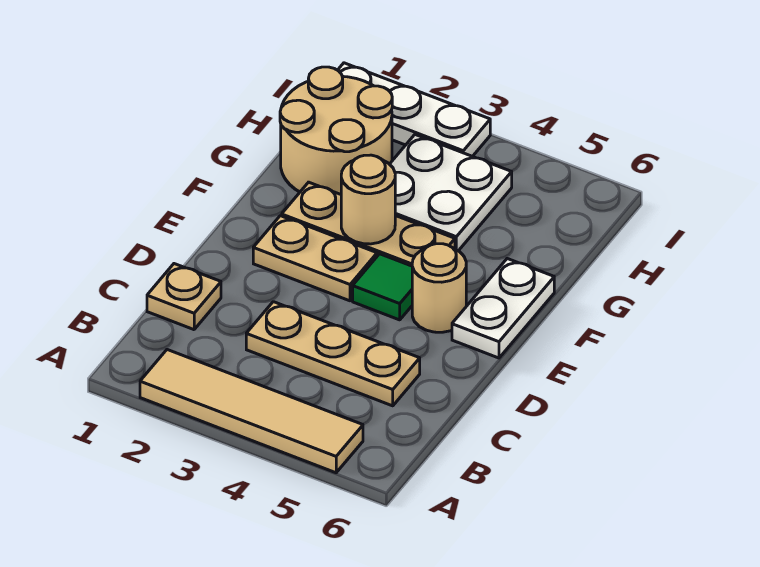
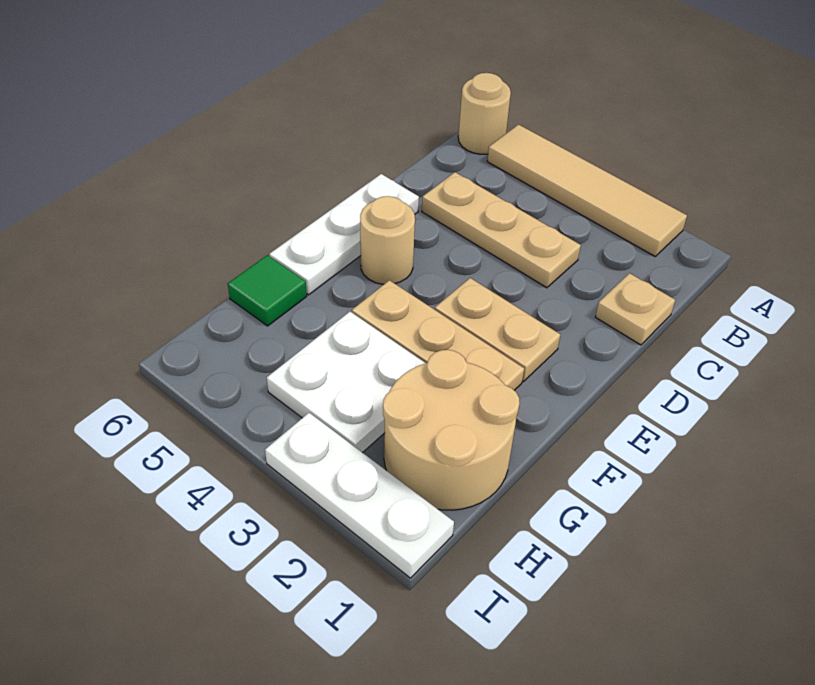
green 1x1 tile [353,254,412,320] -> green 1x1 tile moved to [228,255,307,326]
white 1x2 plate [452,259,554,358] -> white 1x3 plate [270,174,419,295]
tan 1x1 round brick [341,155,395,244] -> tan 1x1 round brick moved to [458,73,511,154]

